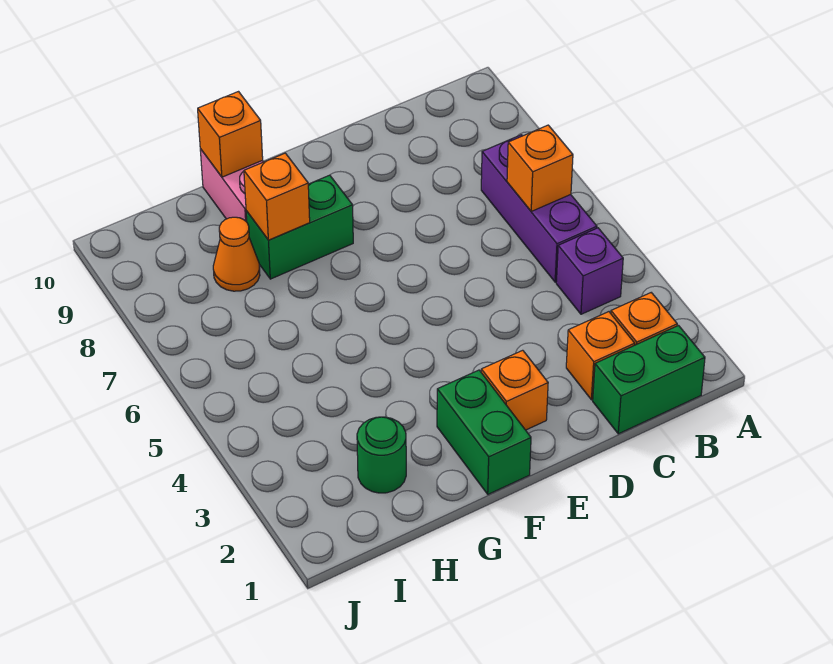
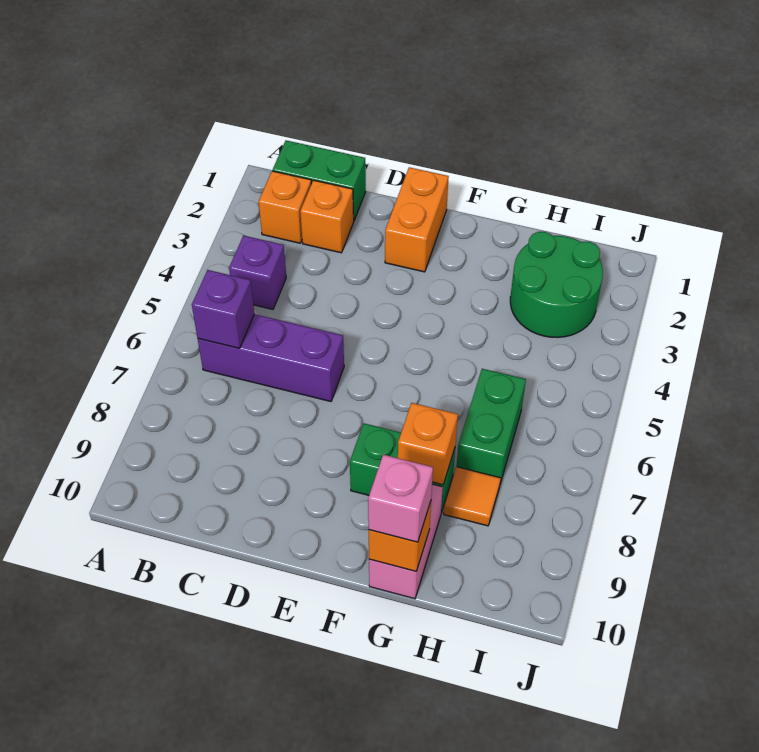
purple 1x3 brick [481,135,597,282] -> purple 1x3 brick turned to [198,314,344,401]
orange 1x1 brick [507,125,573,211] -> purple 1x1 brick [192,270,254,348]
orange 1x1 brick [481,350,548,430] -> orange 1x2 brick [385,167,449,272]
green 1x2 brick [437,370,531,494] -> green 1x2 brick moved to [457,369,526,483]
none -> pink 1x1 brick [368,455,433,542]
green 1x1 round brick [357,417,406,493] -> green 2x2 round brick [510,232,603,338]
orange 1x1 cone [213,217,260,291] -> orange 1x1 tile [444,467,501,526]

